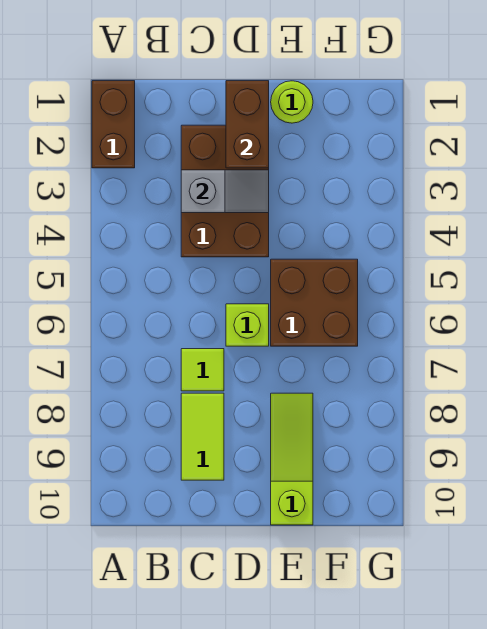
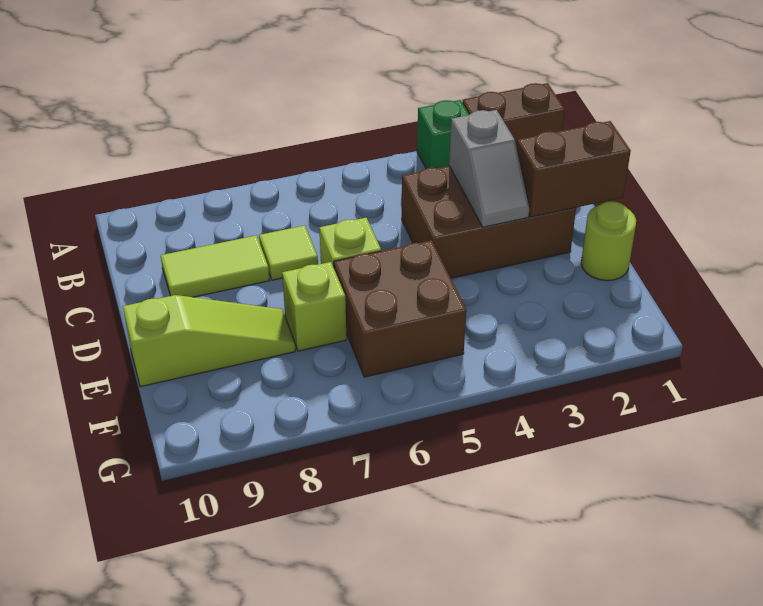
none -> green 1x1 brick [417,100,469,168]
none -> lime 1x1 brick [282,262,346,351]

